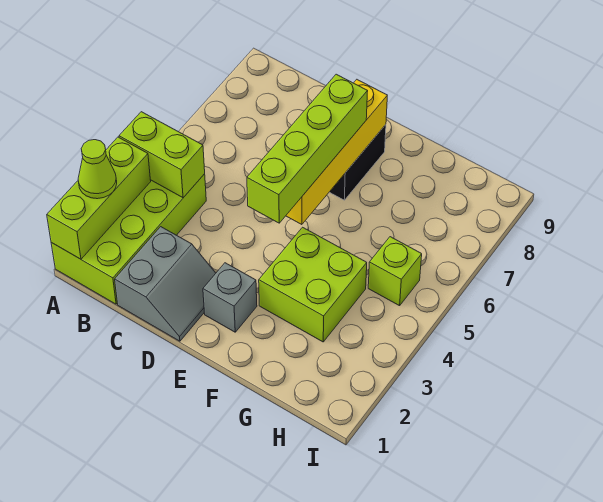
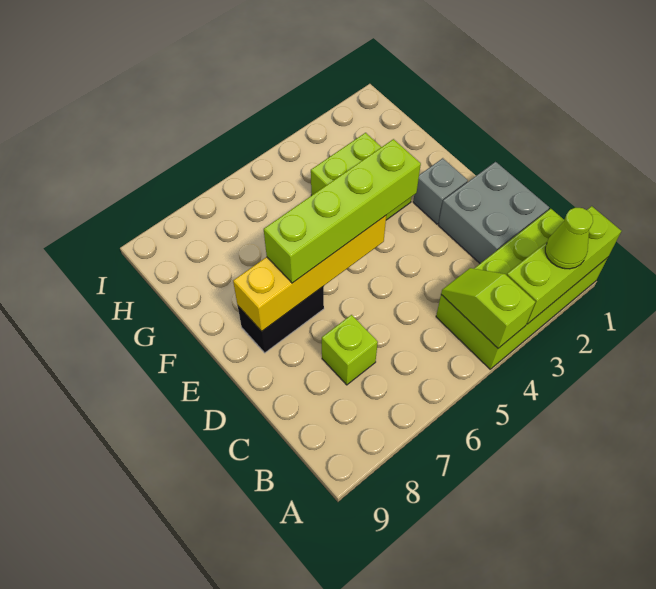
lime 1x2 brick [119,112,205,198] -> lime 1x2 slope [441,268,535,348]
grey 2x2 slope [115,227,216,341] -> grey 2x2 brick [438,162,549,263]
lime 1x1 brick [368,237,422,306] -> lime 1x1 brick moved to [322,315,378,385]

